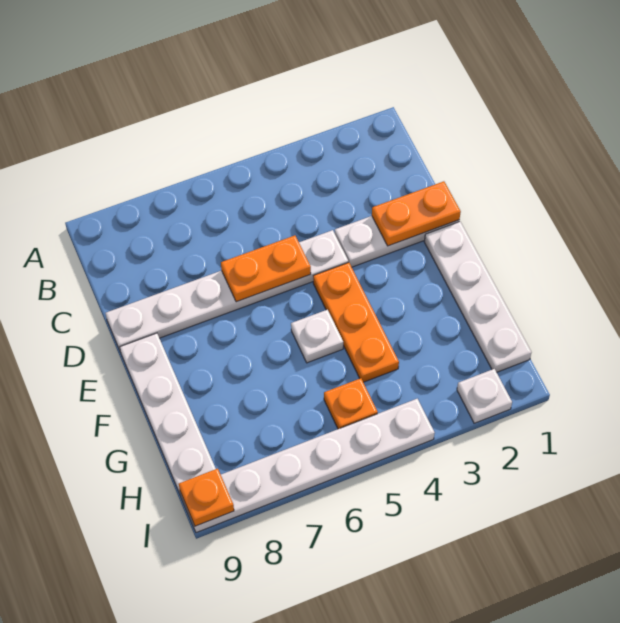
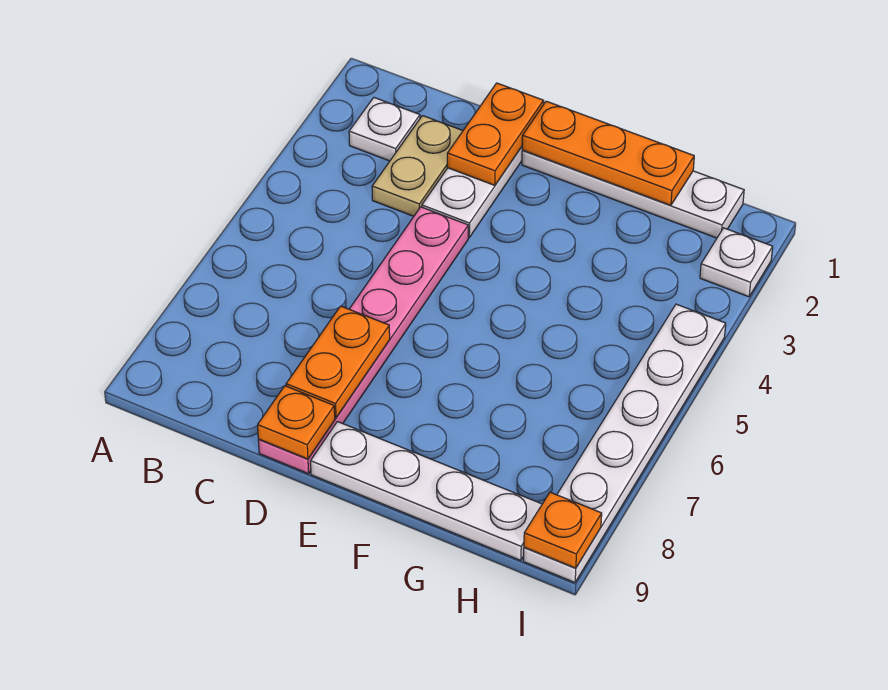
none -> tan 1x2 plate [372,116,463,216]
white 1x6 plate [106,230,348,352] -> pink 1x6 plate [258,207,468,474]
orange 1x2 plate [221,236,311,302] -> orange 1x2 plate moved to [286,306,390,418]
orange 1x3 plate [313,262,399,382] -> orange 1x3 plate moved to [522,101,694,205]
white 1x1 plate [291,310,343,363] -> white 1x1 plate moved to [349,98,420,161]
orange 1x1 plate [324,378,378,429] -> orange 1x1 plate moved to [258,386,335,459]

